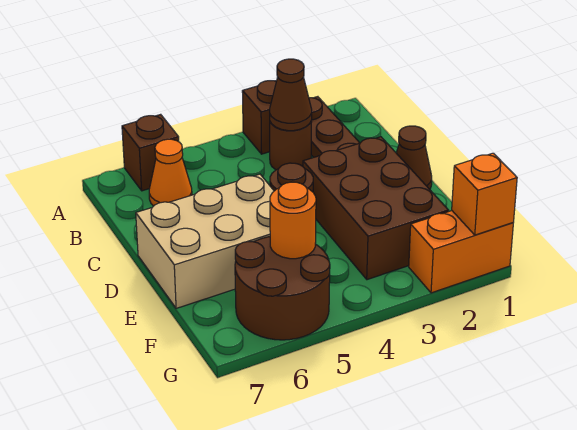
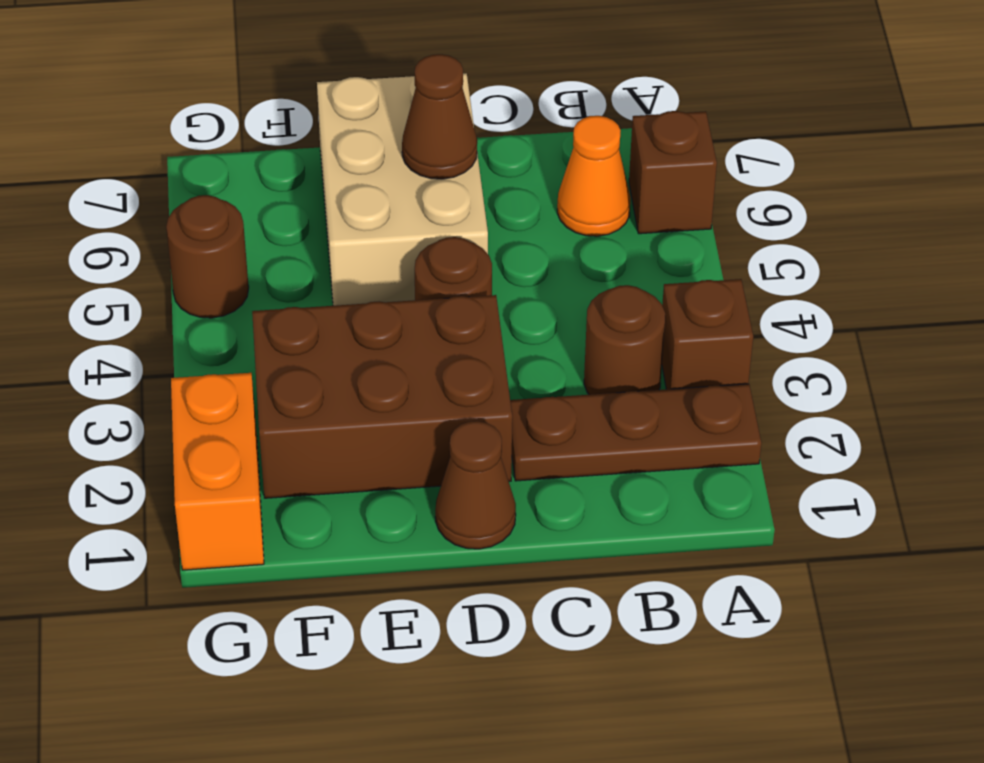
brown 1x1 cone [270,59,312,131] -> brown 1x1 cone moved to [402,54,477,179]
brown 2x2 round brick [235,237,330,340] -> brown 1x1 round brick [166,195,249,318]
orange 1x1 round brick [270,182,316,259] -> none
orange 1x1 brick [452,153,517,235] -> none

